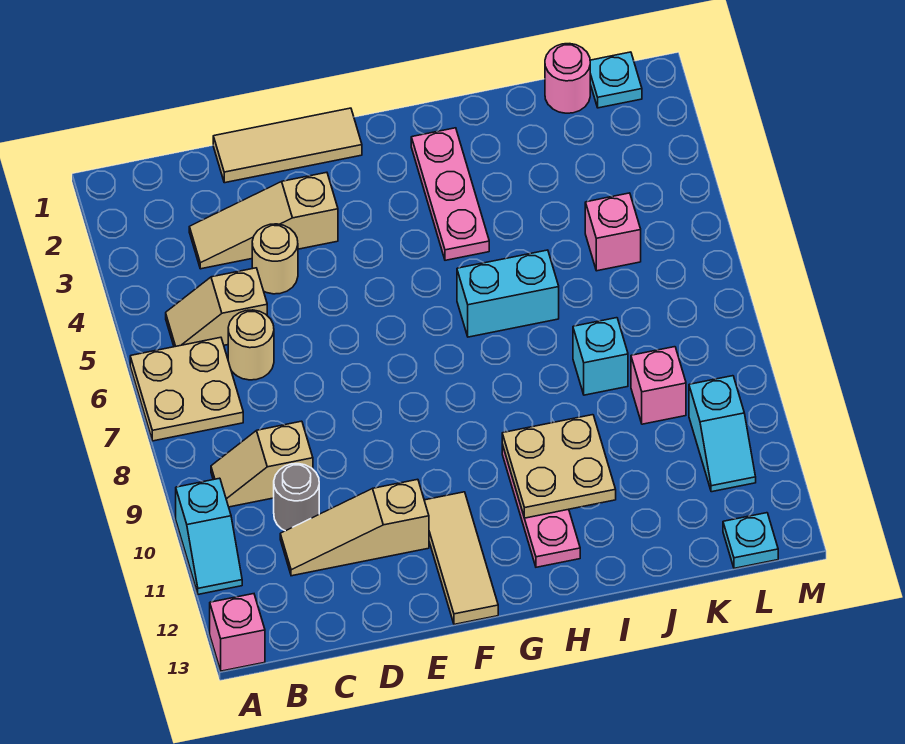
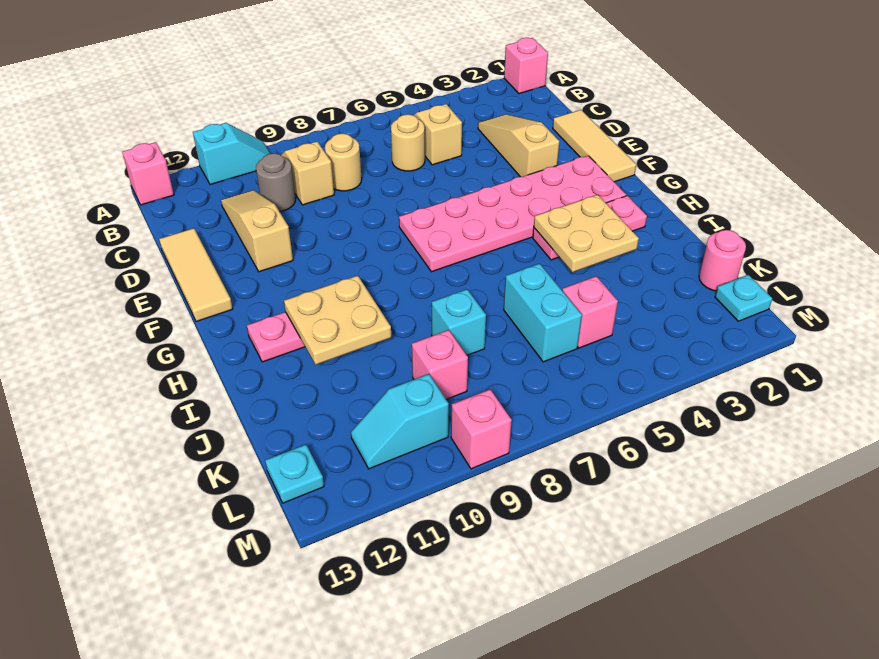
none -> pink 1x1 brick [504,38,548,94]
tan 2x2 plate [130,337,243,441] -> tan 2x2 plate moved to [534,195,639,272]
cyan 1x2 slope [176,478,242,594] -> cyan 1x2 slope turned to [193,123,271,185]
tan 1x1 round brick [252,224,298,294] -> tan 1x1 round brick moved to [325,133,362,191]
none -> pink 2x6 plate [399,156,626,272]
tan 1x3 tile [424,492,498,624] -> tan 1x3 tile turned to [159,228,233,322]
cyan 1x2 brick [457,250,559,337] -> cyan 1x2 brick moved to [504,264,582,362]
none -> pink 1x1 brick [451,390,512,469]

